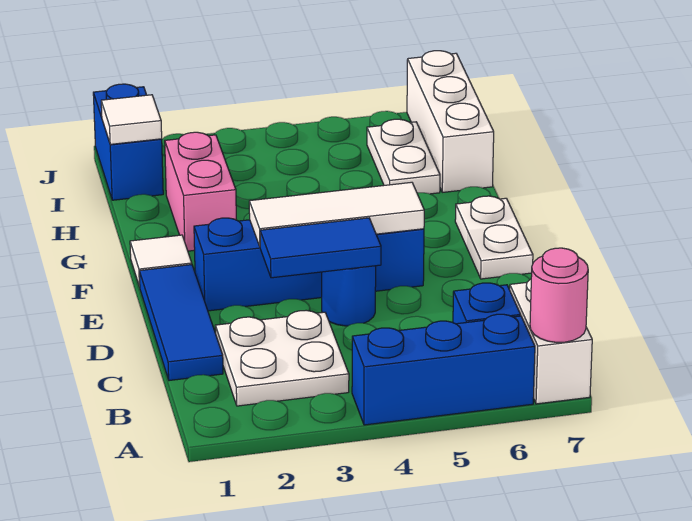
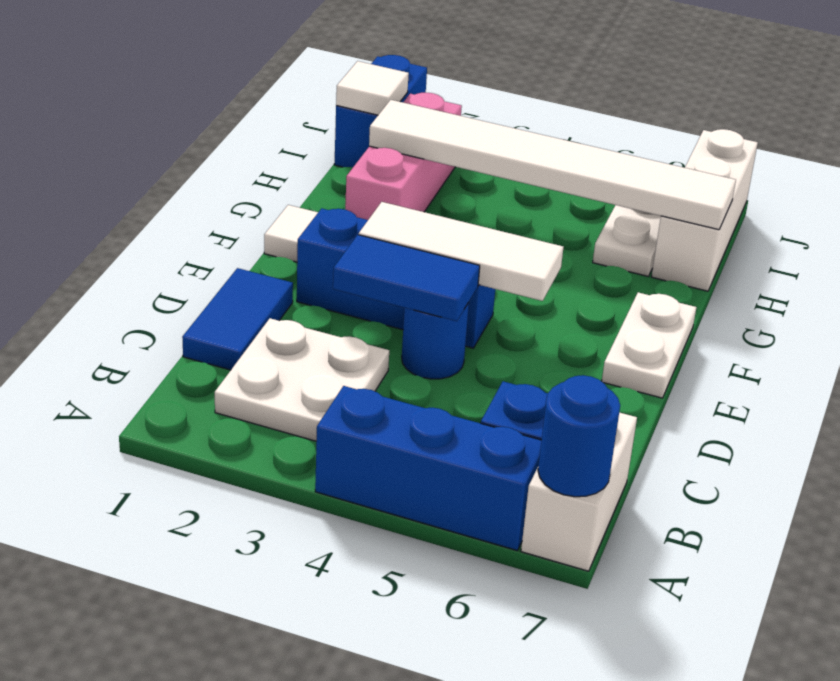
pink 1x1 round brick [530,248,588,342] -> blue 1x1 round brick [538,375,620,497]
blue 1x3 tile [139,265,223,381] -> blue 1x2 tile [182,268,293,370]
blue 1x4 brick [194,218,424,311] -> blue 1x3 brick [297,208,495,348]
pink 1x2 brick [165,132,236,251] -> pink 1x3 brick [345,93,462,220]
none -> white 1x6 tile [369,100,736,230]

